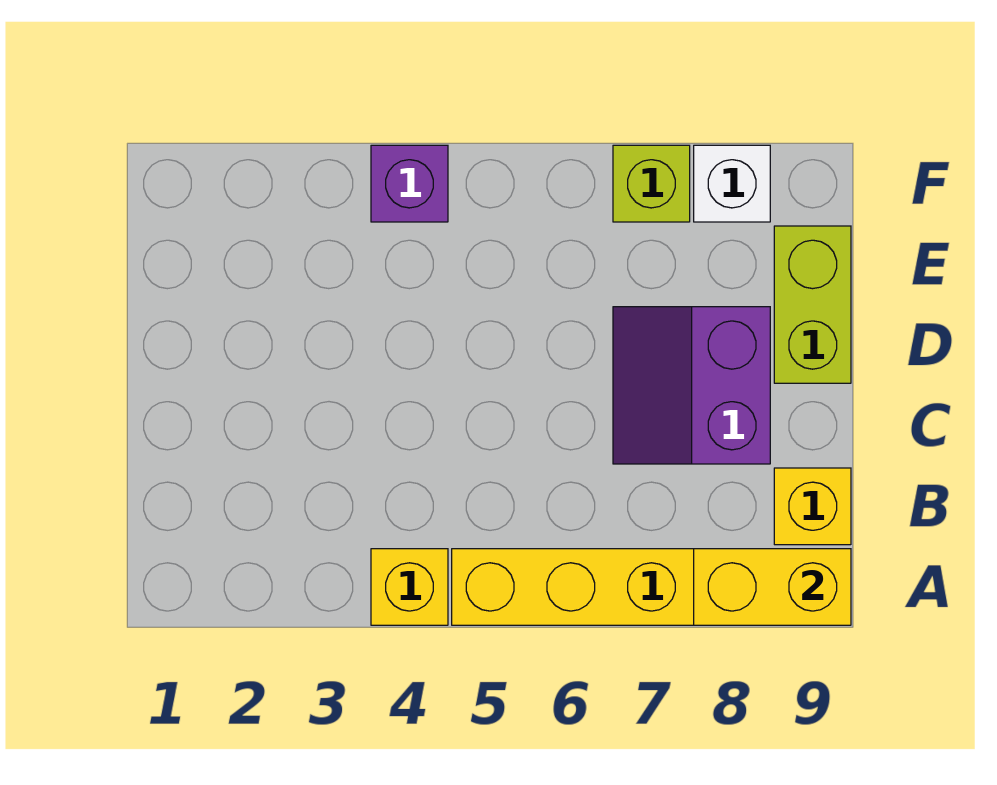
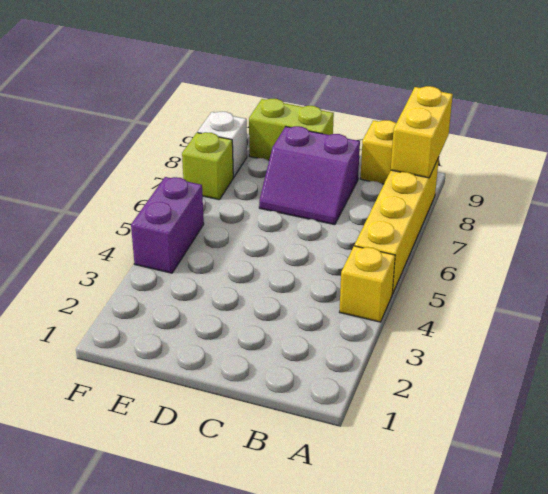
purple 1x1 brick [371,145,448,222] -> purple 1x2 brick [131,177,204,273]

